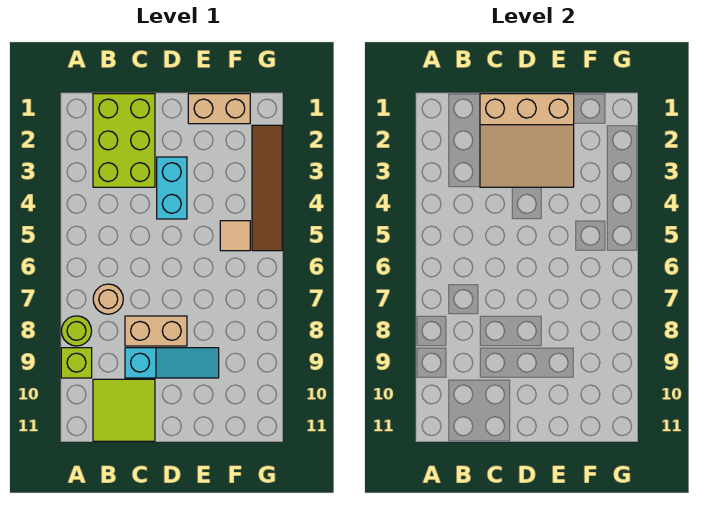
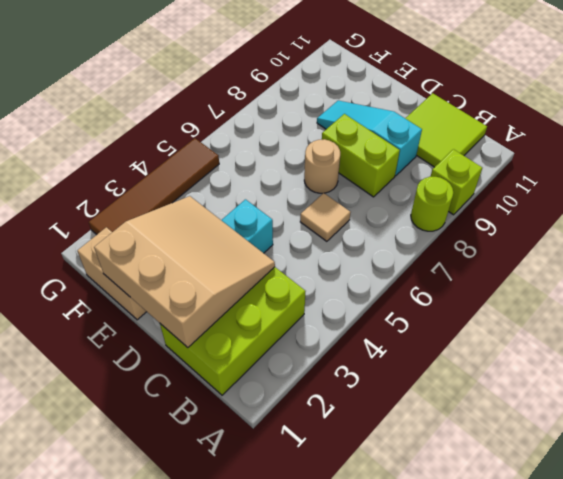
tan 1x1 round brick [93,284,123,314] -> tan 1x1 round brick moved to [304,139,340,193]
tan 1x2 brick [125,316,187,346] -> lime 1x2 brick [322,114,400,197]
tan 1x1 tile [220,221,250,251] -> tan 1x1 tile moved to [300,193,351,241]

